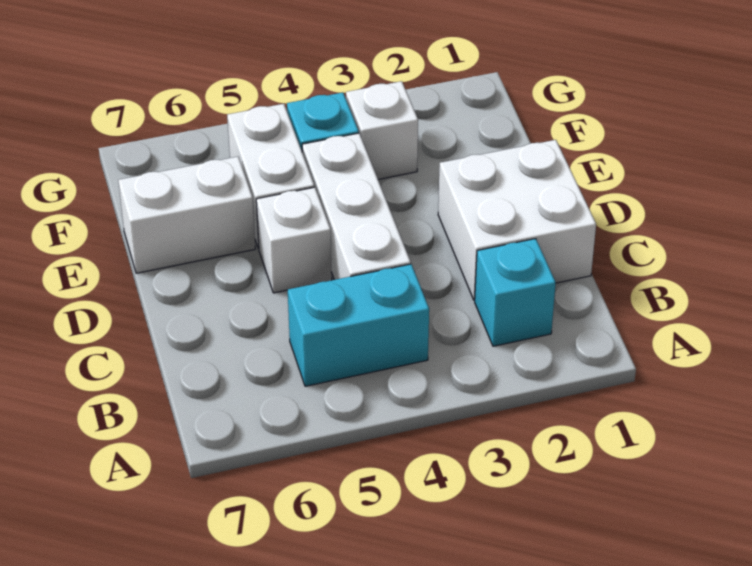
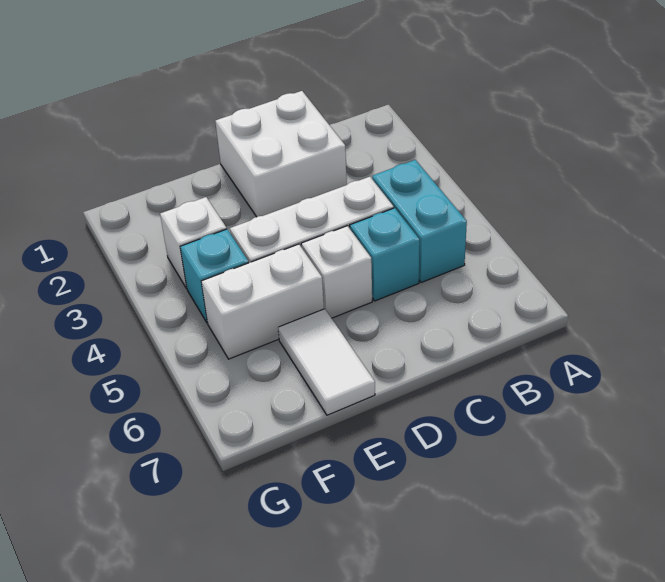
cyan 1x1 brick [475,239,556,346] -> cyan 1x1 brick moved to [350,208,420,301]
white 1x2 brick [118,157,255,273] -> white 1x2 tile [278,309,375,415]

